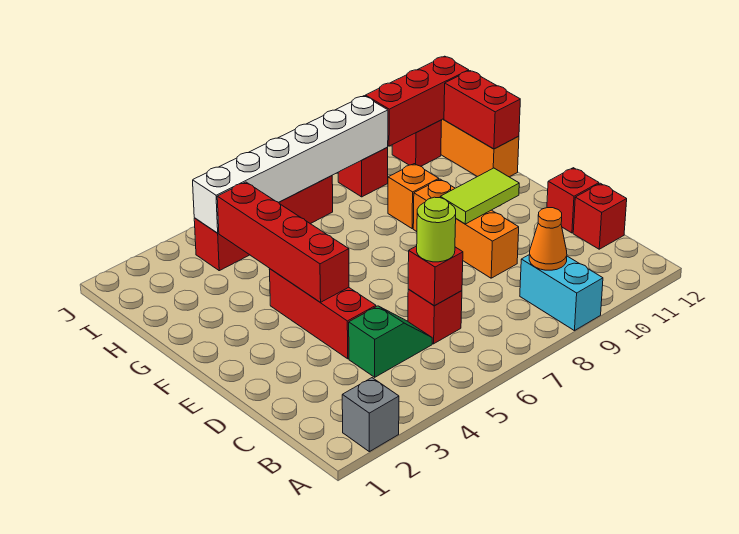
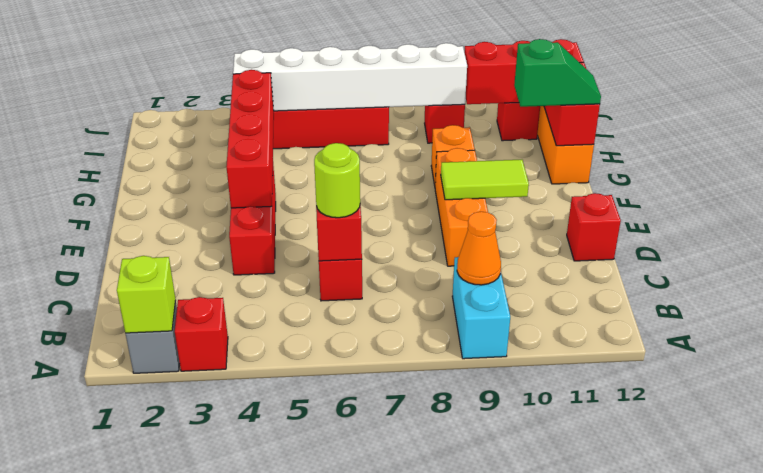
none -> lime 1x1 brick [117,256,176,333]
green 1x2 slope [349,306,432,377] -> green 1x2 slope moved to [514,39,601,107]
red 1x1 brick [573,183,627,249] -> red 1x1 brick moved to [175,297,228,371]

